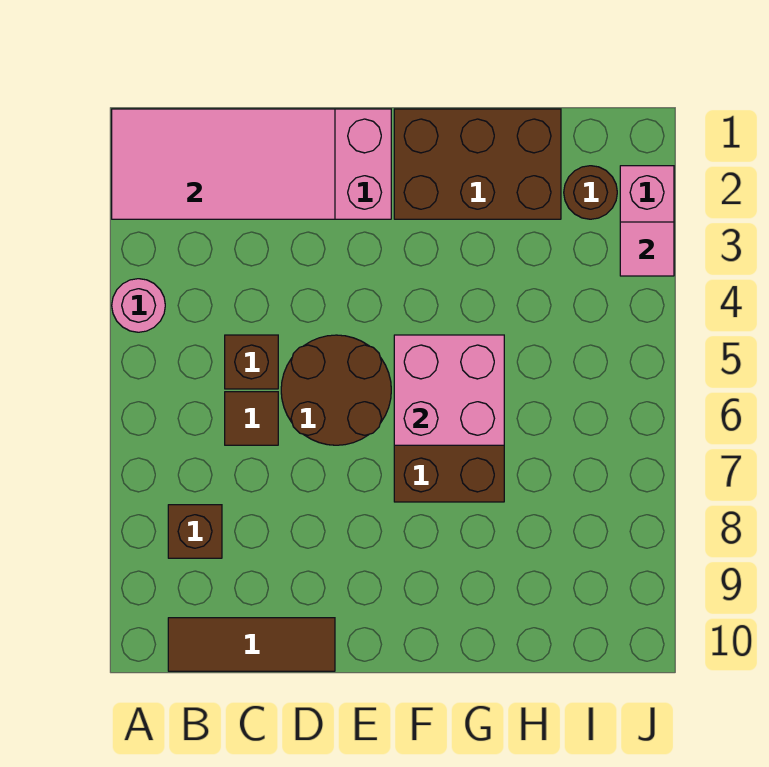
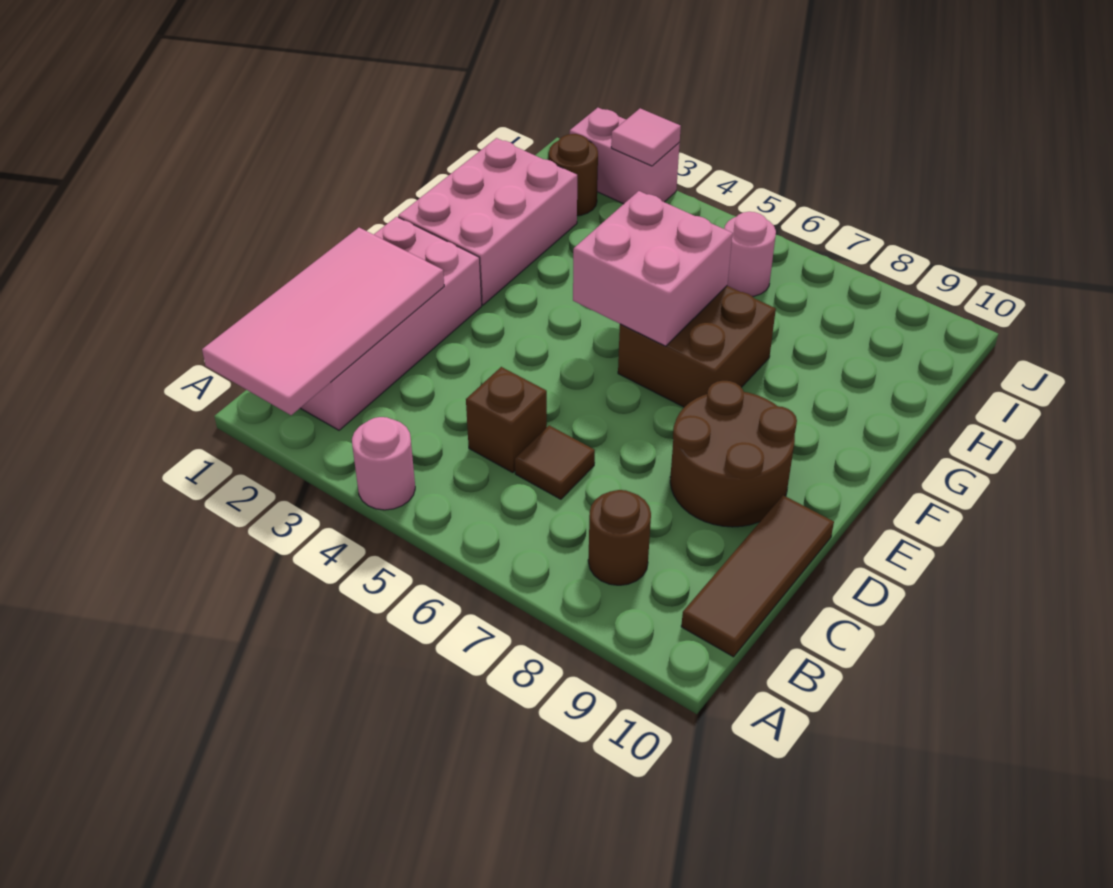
brown 1x1 brick [168,505,222,558] -> brown 1x1 round brick [588,490,651,585]
brown 2x2 round brick [281,335,391,445] -> brown 2x2 round brick moved to [670,381,797,527]
brown 2x3 brick [394,109,561,219] -> pink 2x3 brick [398,138,577,305]
none -> pink 1x1 round brick [724,212,776,297]

